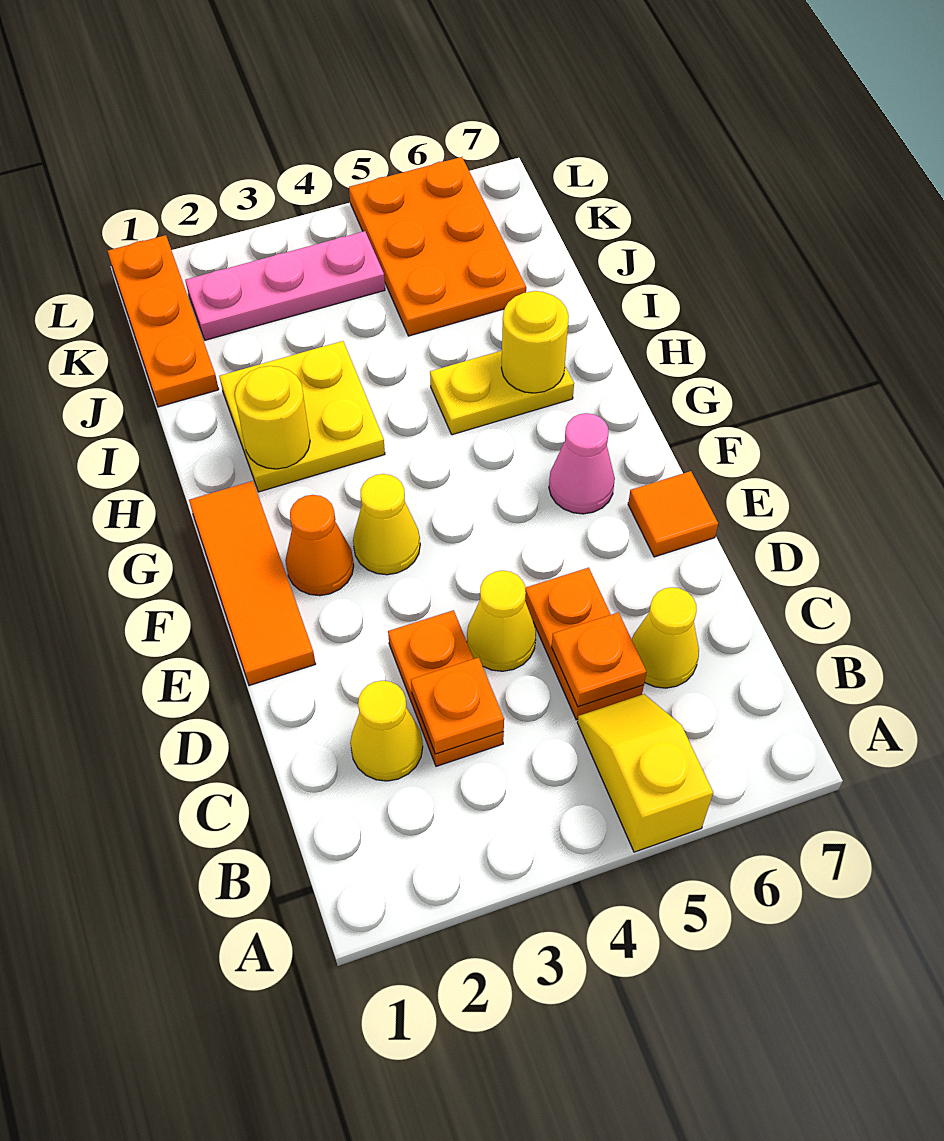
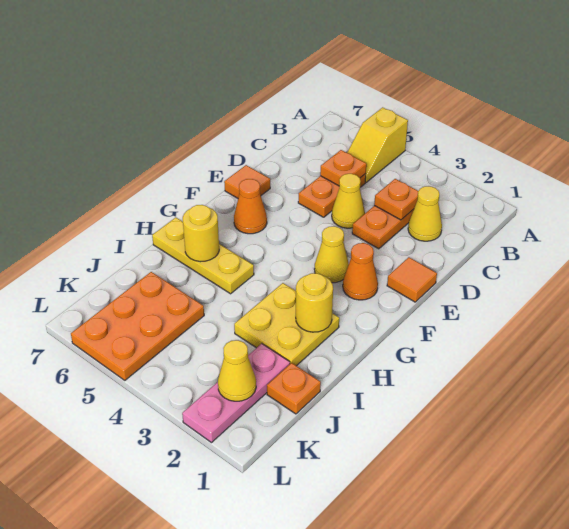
yellow 1x1 cone [632,587,699,688] -> yellow 1x1 cone moved to [218,340,256,401]
orange 1x3 tile [189,481,316,686] -> orange 1x1 tile [387,257,437,302]
pink 1x1 cone [549,413,615,514] -> orange 1x1 cone [234,179,267,234]
yellow 1x2 plate [430,351,574,435] -> yellow 1x3 plate [152,218,254,294]
orange 1x3 plate [108,235,219,407] -> orange 1x1 plate [267,363,321,414]
pink 1x3 plate [185,231,385,340] -> pink 1x3 plate turned to [182,344,290,443]

